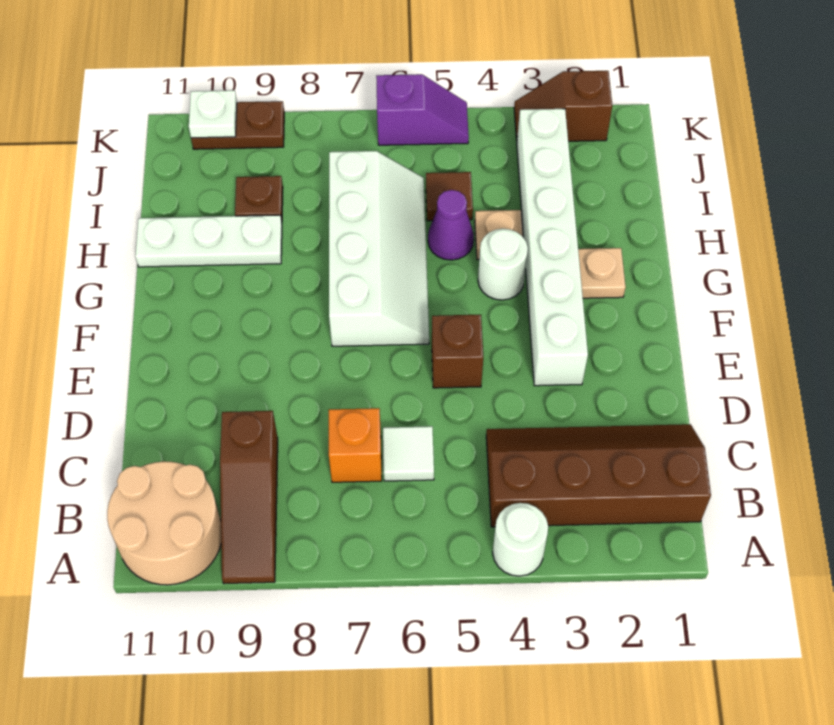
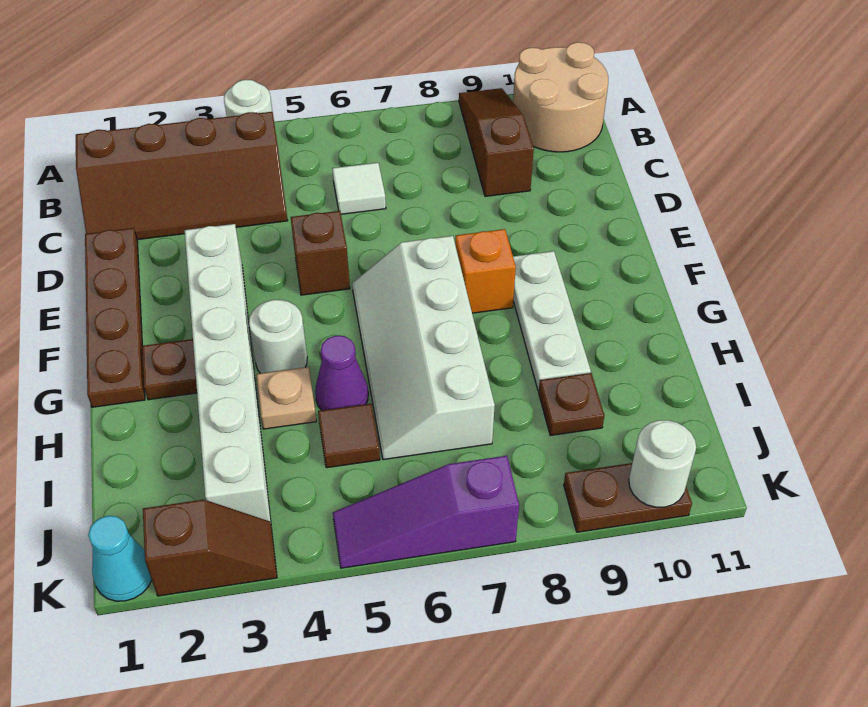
orange 1x1 brick [329,408,382,482] -> orange 1x1 brick moved to [455,229,516,313]
none -> brown 1x4 plate [85,228,145,407]
tan 1x1 plate [578,248,626,298] -> brown 1x1 plate [142,339,197,400]
white 1x3 plate [135,215,282,267] -> white 1x3 plate turned to [513,251,591,391]
none -> cyan 1x1 cone [88,516,152,601]
purple 1x2 slope [376,74,469,145] -> purple 1x3 slope [333,456,519,568]
white 1x1 plate [189,90,237,138] -> white 1x1 round brick [629,420,696,507]

